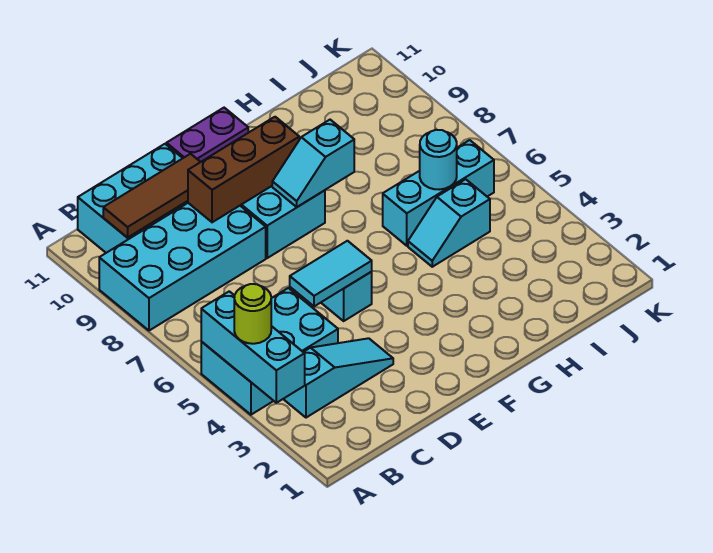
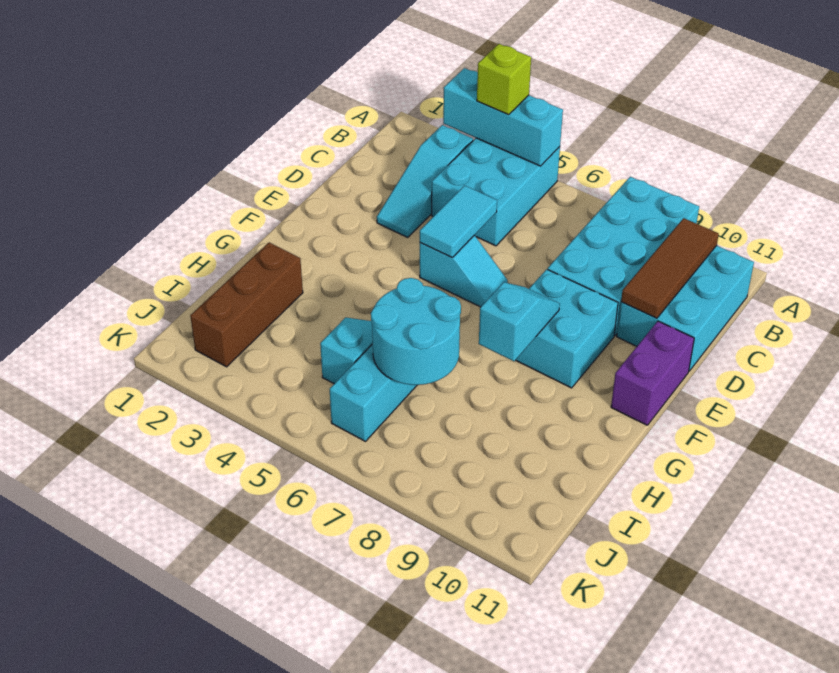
lime 1x1 round brick [234,284,271,344] -> lime 1x1 brick [477,44,531,115]
brown 1x3 brick [188,117,299,222] -> brown 1x3 brick moved to [190,243,303,367]
cyan 1x1 round brick [420,130,457,190] -> cyan 2x2 round brick [371,278,461,385]

